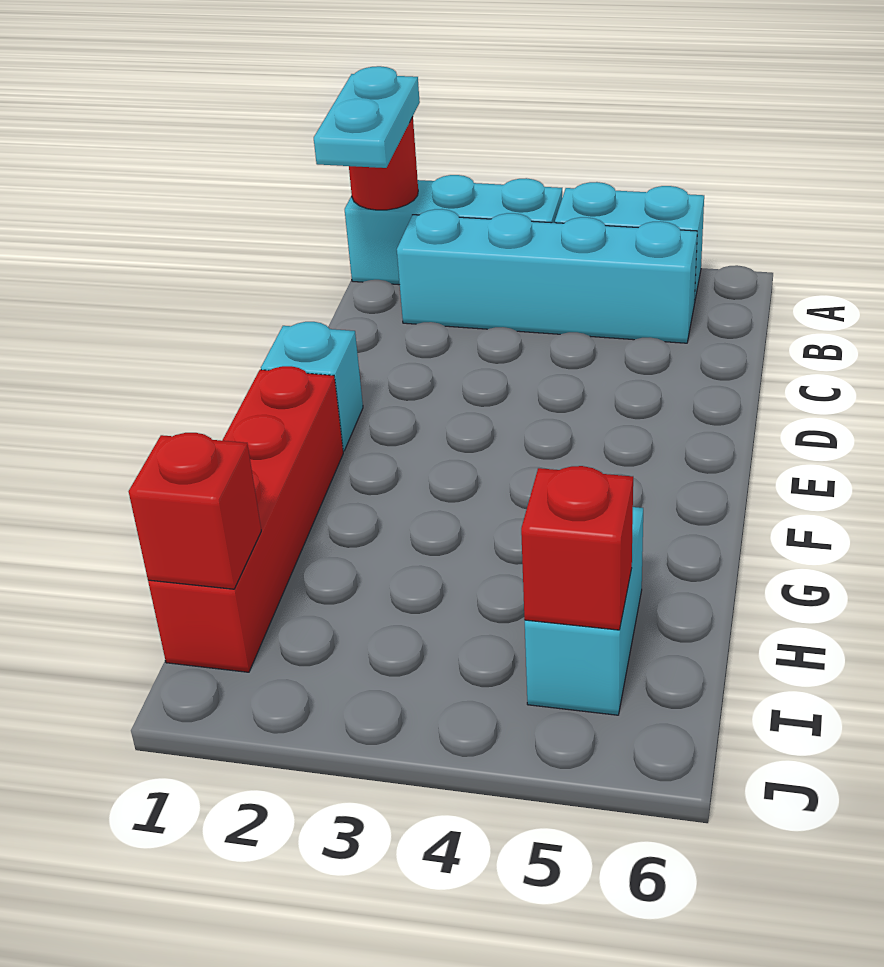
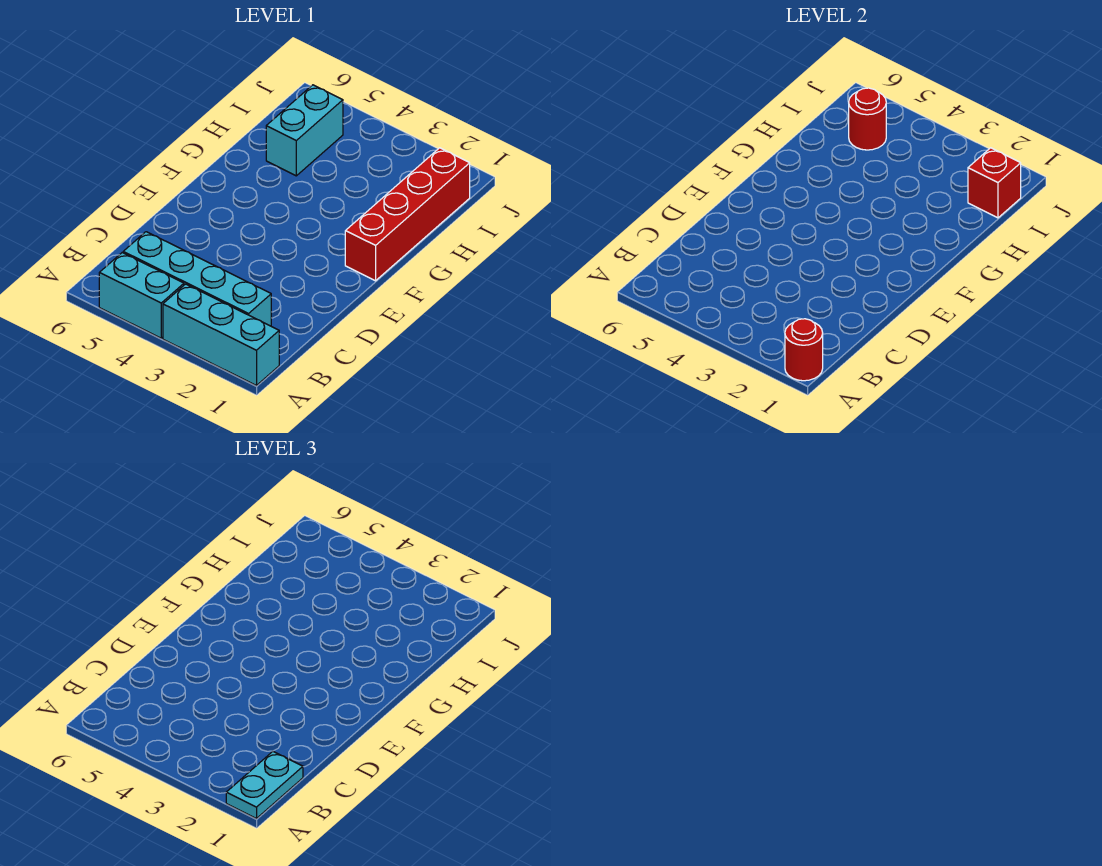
cyan 1x1 brick [261,322,363,451] -> none
red 1x1 brick [521,466,633,630] -> red 1x1 round brick [849,88,886,150]

